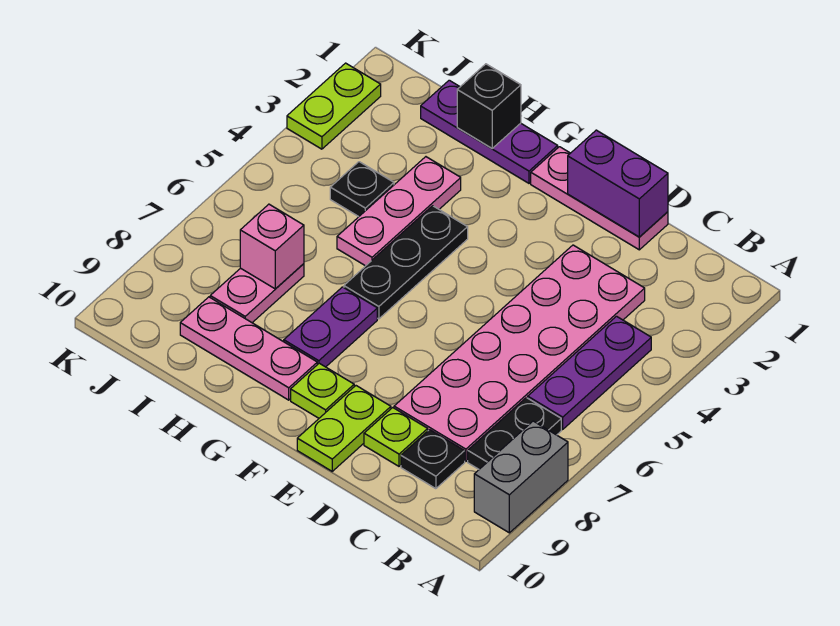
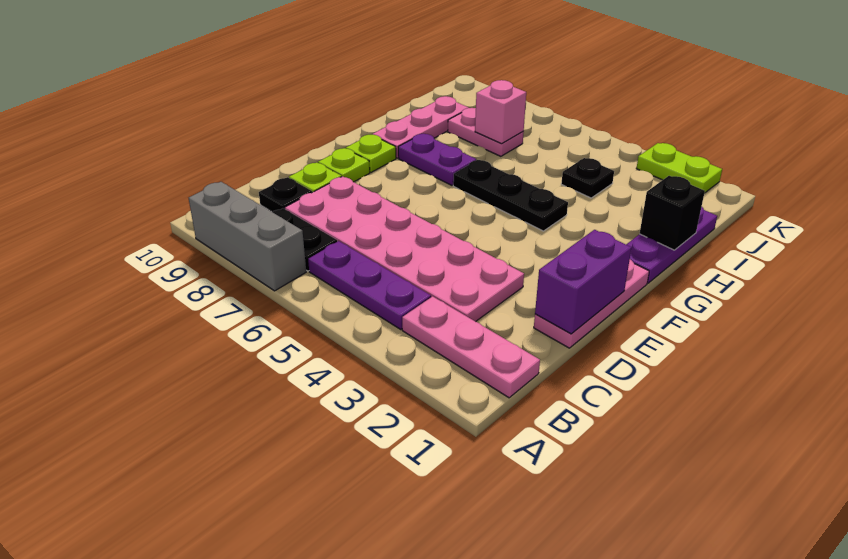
grey 1x2 brick [474,421,568,533] -> grey 1x3 brick [189,182,306,291]
lime 1x2 plate [297,386,391,471] -> lime 1x1 plate [318,148,370,182]
pink 1x3 plate [337,157,461,266] -> pink 1x3 plate moved to [402,296,540,398]

